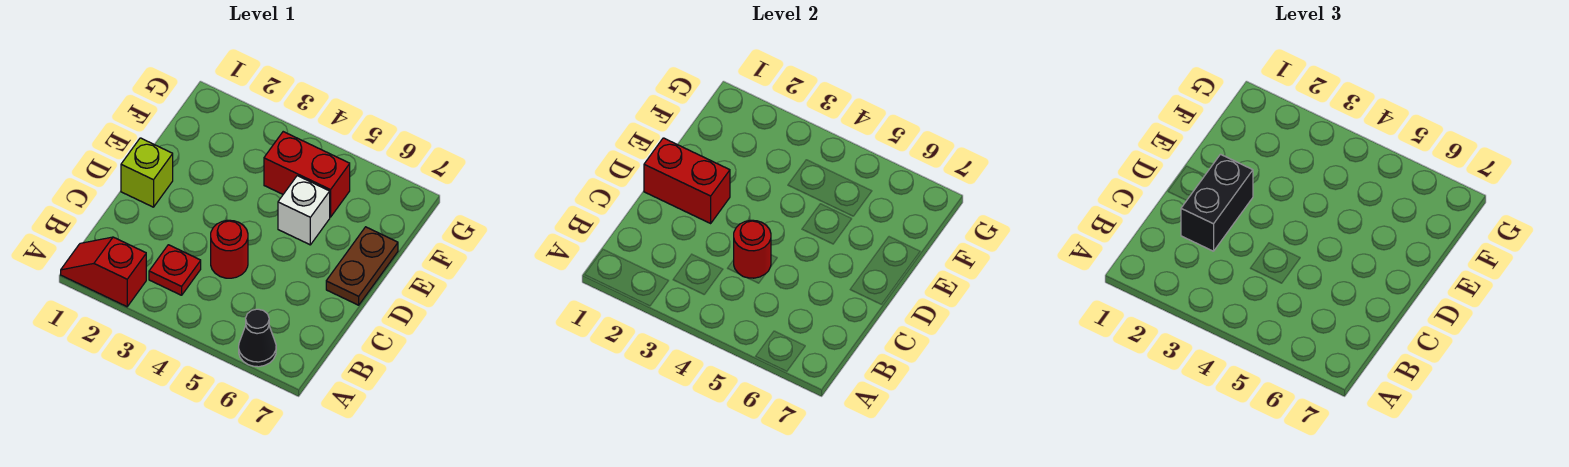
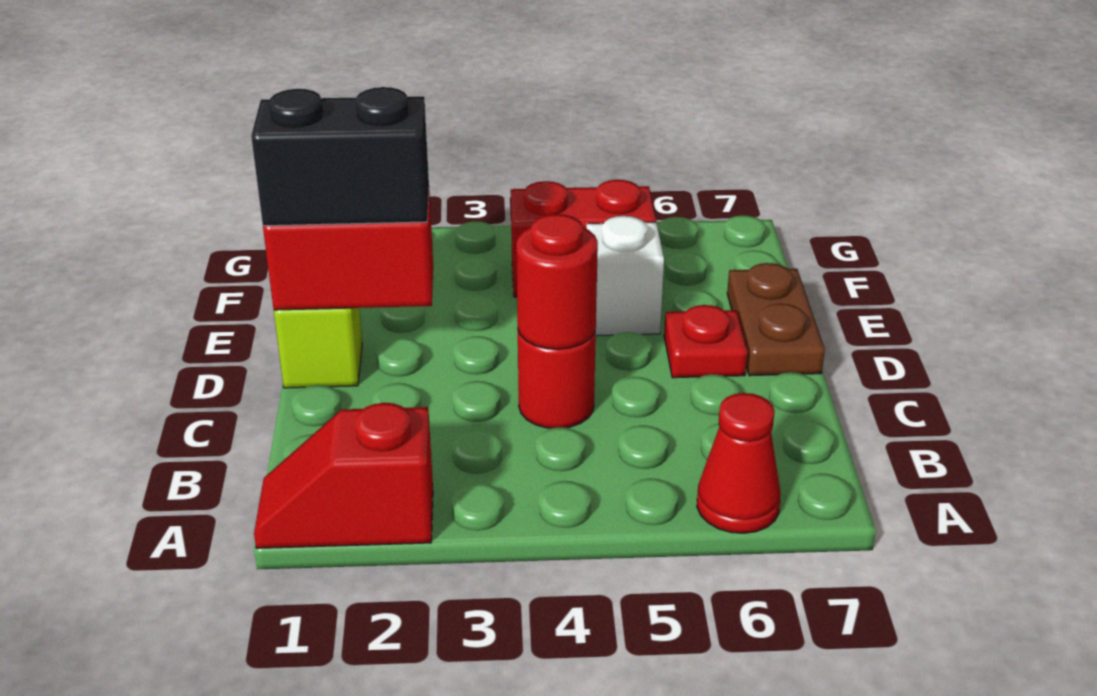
black 1x1 cone [239,309,276,367] -> red 1x1 cone [697,393,780,533]
red 1x1 plate [149,245,201,295] -> red 1x1 plate moved to [664,305,747,378]
black 1x2 brick [1181,154,1253,251] -> black 1x2 brick turned to [251,87,429,226]

